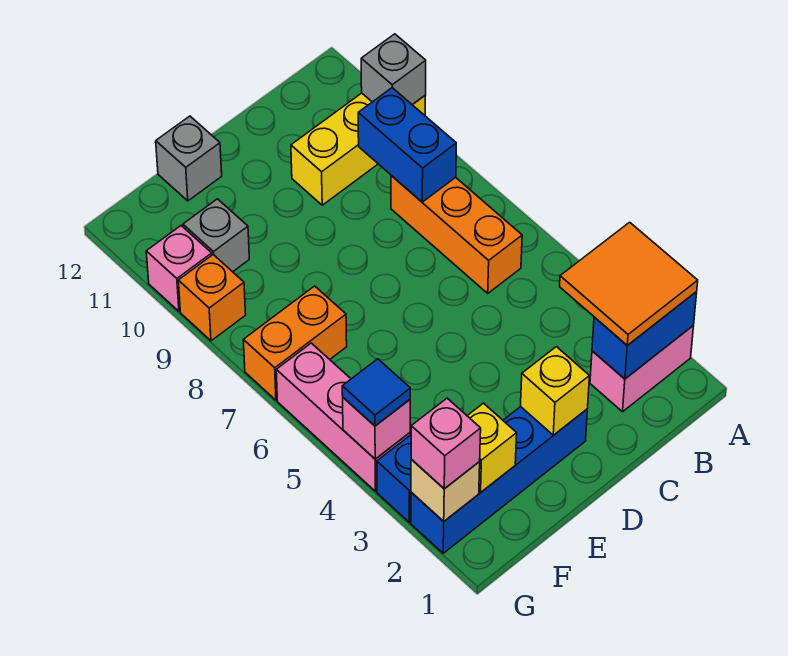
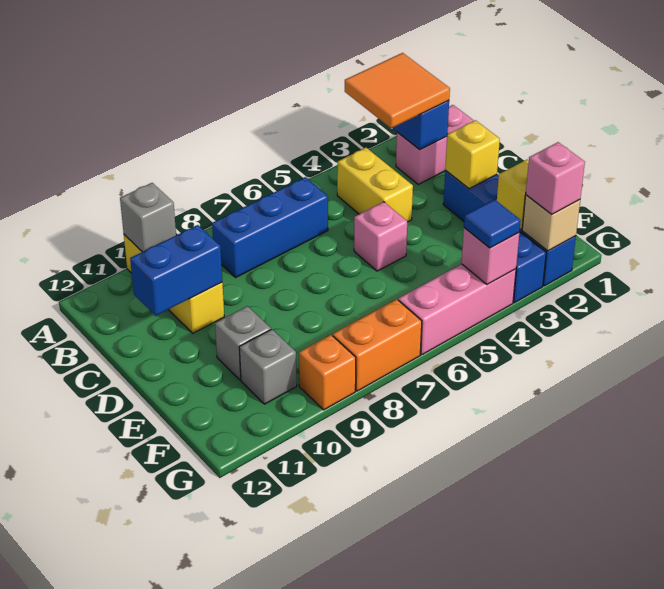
pink 1x2 brick [590,325,694,412] -> pink 1x2 brick turned to [396,105,474,184]
none -> yellow 1x2 brick [337,148,413,222]
orange 1x3 brick [391,175,522,293] -> blue 1x3 brick [212,177,328,278]
blue 1x2 brick [358,88,456,202] -> blue 1x2 brick moved to [130,225,222,315]
grey 1x1 brick [156,116,222,201] -> grey 1x1 brick moved to [215,306,271,380]
orange 1x2 brick [243,286,347,400] -> orange 1x2 brick turned to [333,299,422,391]
pink 1x1 brick [146,226,212,311] -> pink 1x1 brick moved to [354,202,407,271]

